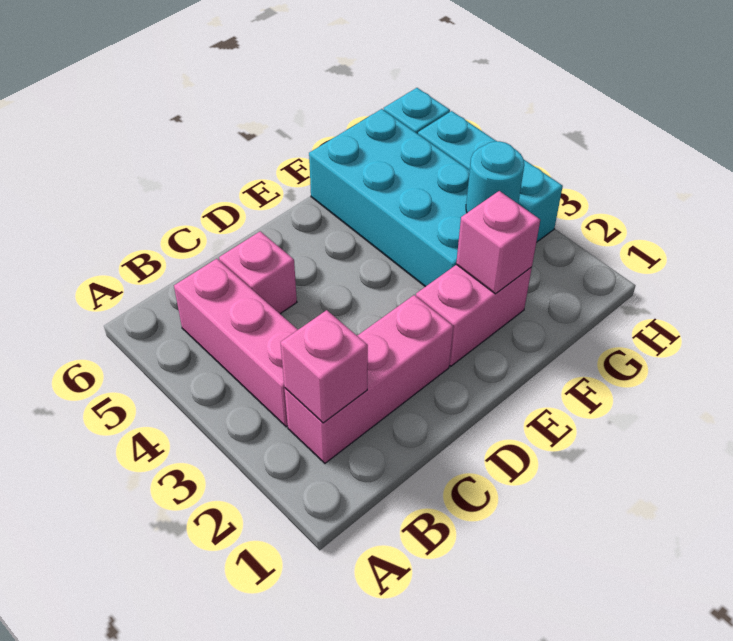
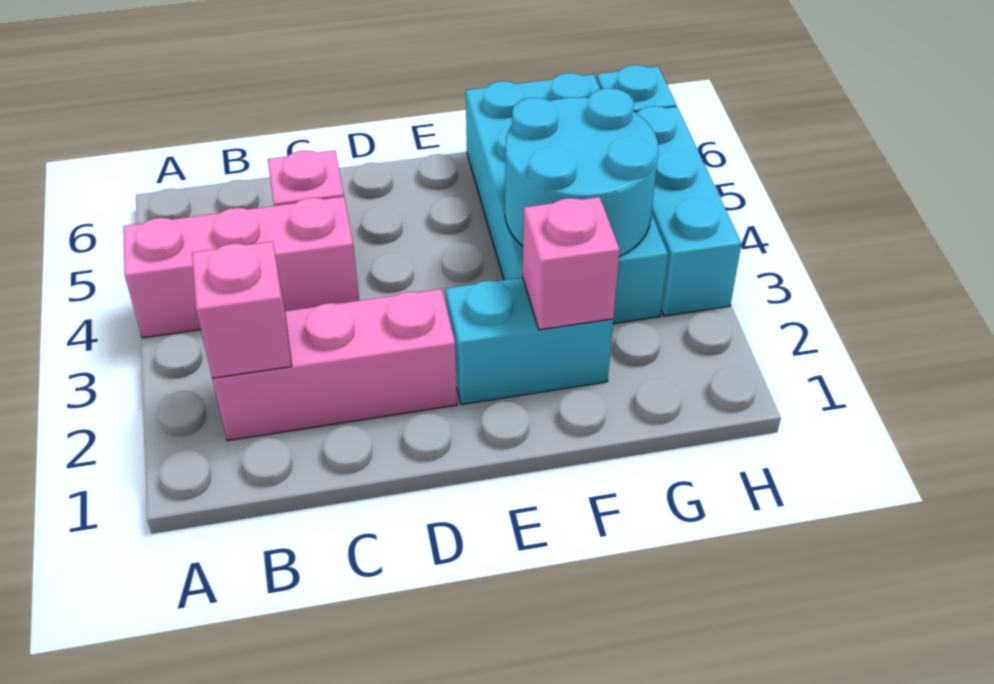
pink 1x3 brick [174,259,298,427] -> pink 1x3 brick turned to [123,197,359,338]
pink 1x2 brick [416,264,532,366] -> cyan 1x2 brick [446,277,613,405]
cyan 1x1 round brick [466,141,524,213] -> cyan 2x2 round brick [505,88,658,257]

